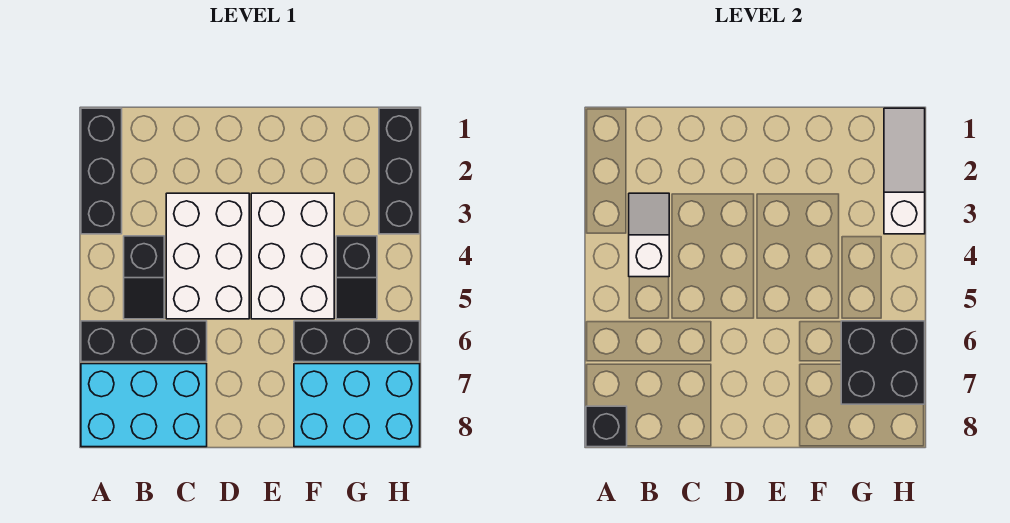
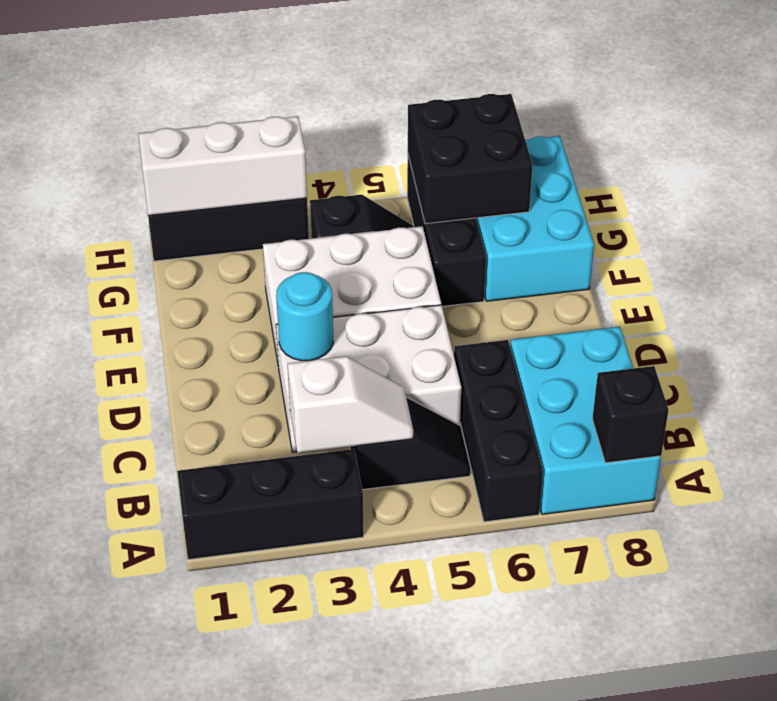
white 1x2 slope [629,193,669,277] -> white 1x2 slope turned to [288,356,413,453]
none -> cyan 1x1 round brick [276,272,333,361]
white 1x3 slope [884,108,925,234] -> white 1x3 brick [138,116,307,216]

